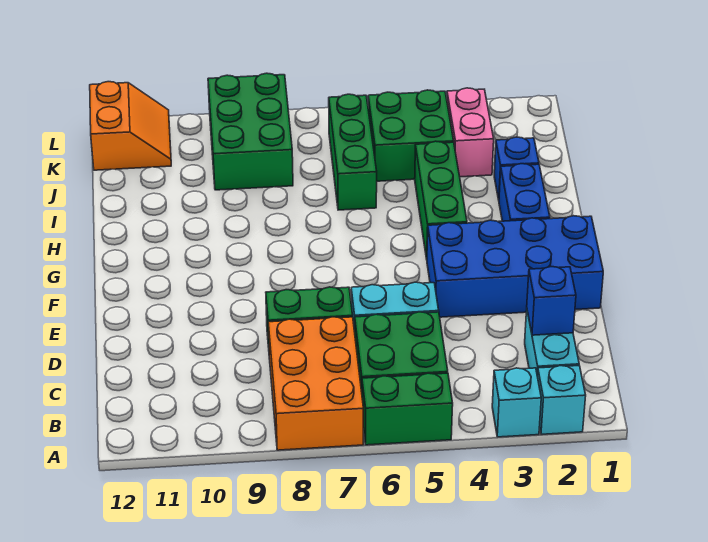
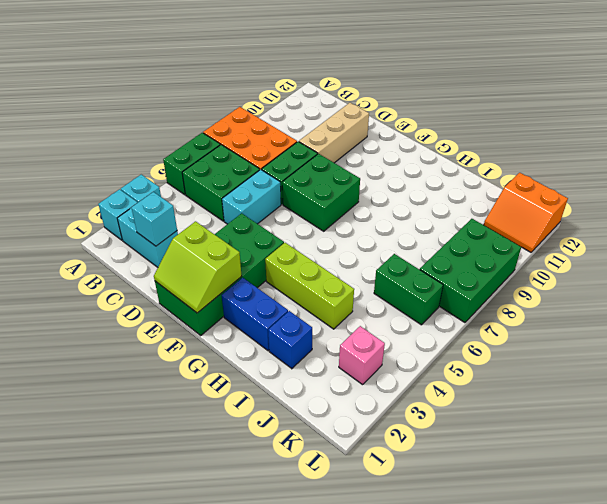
blue 1x1 brick [527,267,576,335] -> cyan 1x1 brick [132,192,177,246]
none -> tan 1x3 brick [299,103,369,163]
blue 2x4 brick [427,216,603,317] -> green 2x4 brick [155,213,284,335]
none -> lime 2x2 slope [154,221,242,313]
green 1x3 brick [415,141,467,259] -> lime 1x3 brick [265,243,354,329]
green 1x3 brick [329,94,377,210] -> green 1x2 brick [374,254,443,325]
pink 1x2 brick [447,88,494,177] -> pink 1x1 brick [339,326,385,385]
green 2x2 brick [368,90,454,181] -> green 2x2 brick moved to [282,154,360,231]
green 2x3 brick [208,73,293,190] -> green 2x3 brick turned to [420,219,521,323]

